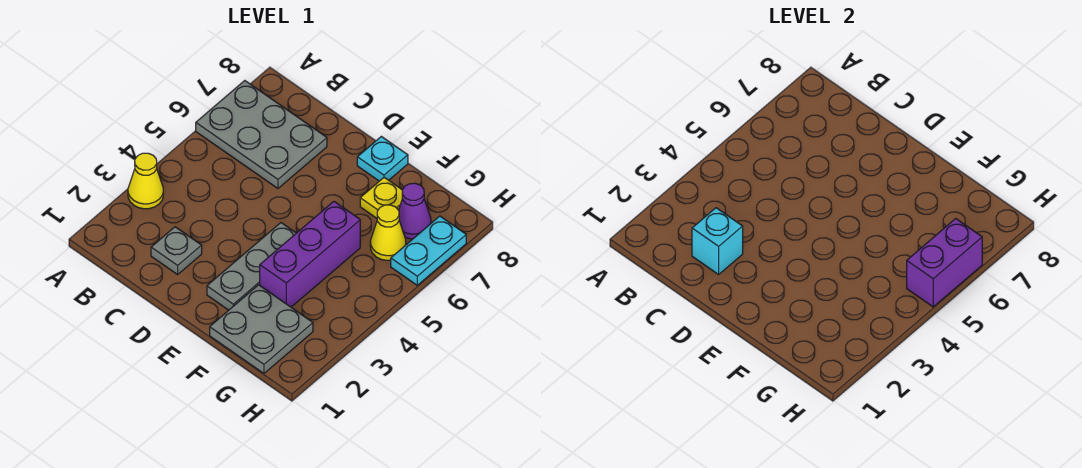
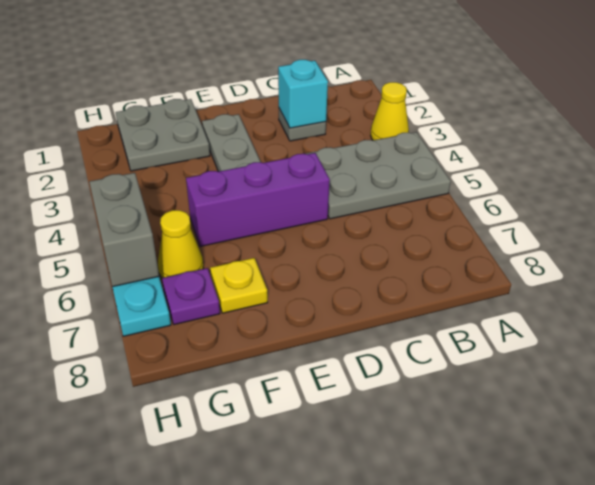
grey 2x3 plate [196,81,327,188] -> grey 2x3 plate moved to [305,132,451,219]
cyan 1x1 plate [357,136,408,181] -> none
purple 1x3 brick [260,202,360,307] -> purple 1x3 brick turned to [186,153,330,246]
purple 1x1 cone [399,183,431,239] -> purple 1x1 plate [162,268,220,325]
purple 1x2 brick [907,219,982,307] -> grey 1x2 brick [89,173,159,287]

